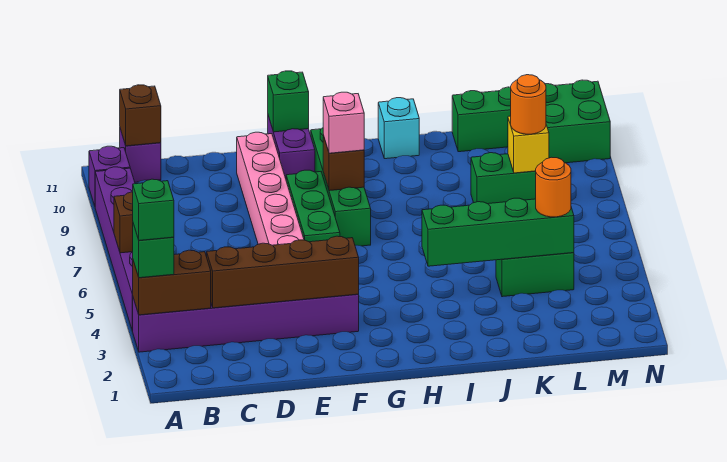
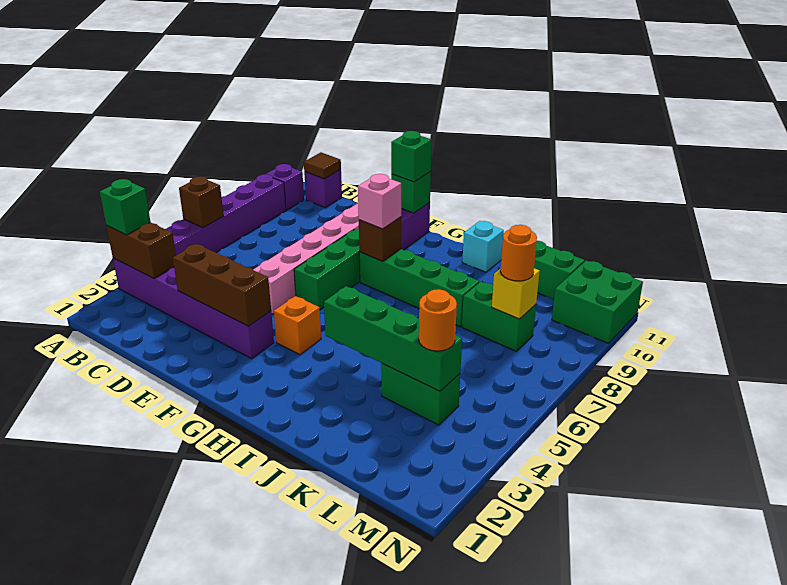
green 1x1 brick [133,179,174,240] -> green 1x1 brick moved to [391,131,432,182]
brown 1x1 brick [120,85,161,146] -> brown 1x1 tile [304,152,341,179]
brown 1x4 brick [206,236,359,308] -> brown 1x3 brick [173,244,271,326]
none -> orange 1x1 brick [274,296,321,355]
green 1x4 brick [311,128,371,246] -> green 1x4 brick turned to [359,249,479,327]

